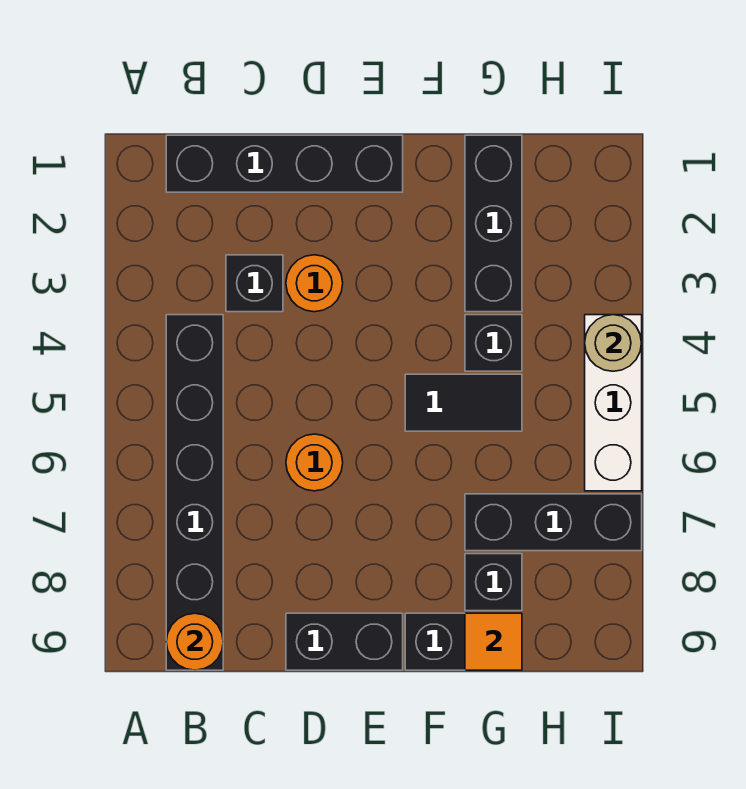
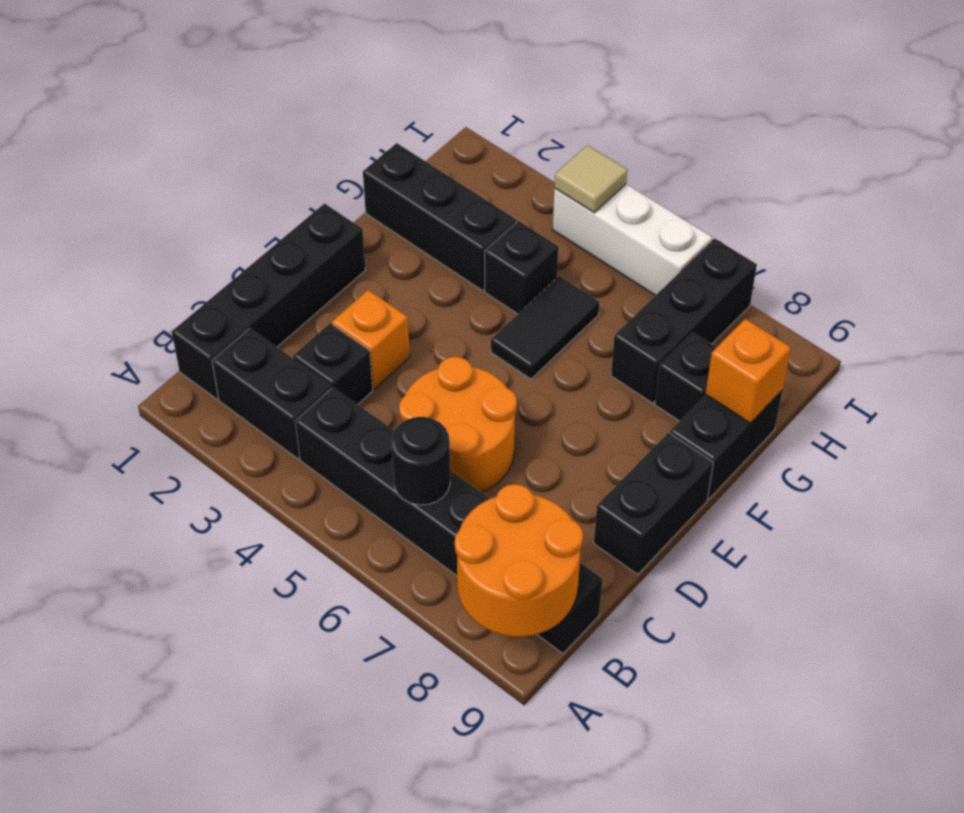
none -> black 1x2 brick [212,328,331,459]
none -> black 1x1 round brick [391,417,450,505]
orange 1x1 round brick [166,613,223,670] -> orange 2x2 round brick [455,484,583,637]
orange 1x1 round brick [286,255,343,312] -> orange 1x1 brick [332,290,410,389]
orange 1x1 round brick [286,434,343,491] -> orange 2x2 round brick [399,357,517,492]
orange 1x1 tile [465,613,522,670] -> orange 1x1 brick [706,319,791,423]
tan 1x1 round brick [585,315,642,371] -> tan 1x1 tile [554,145,627,213]

